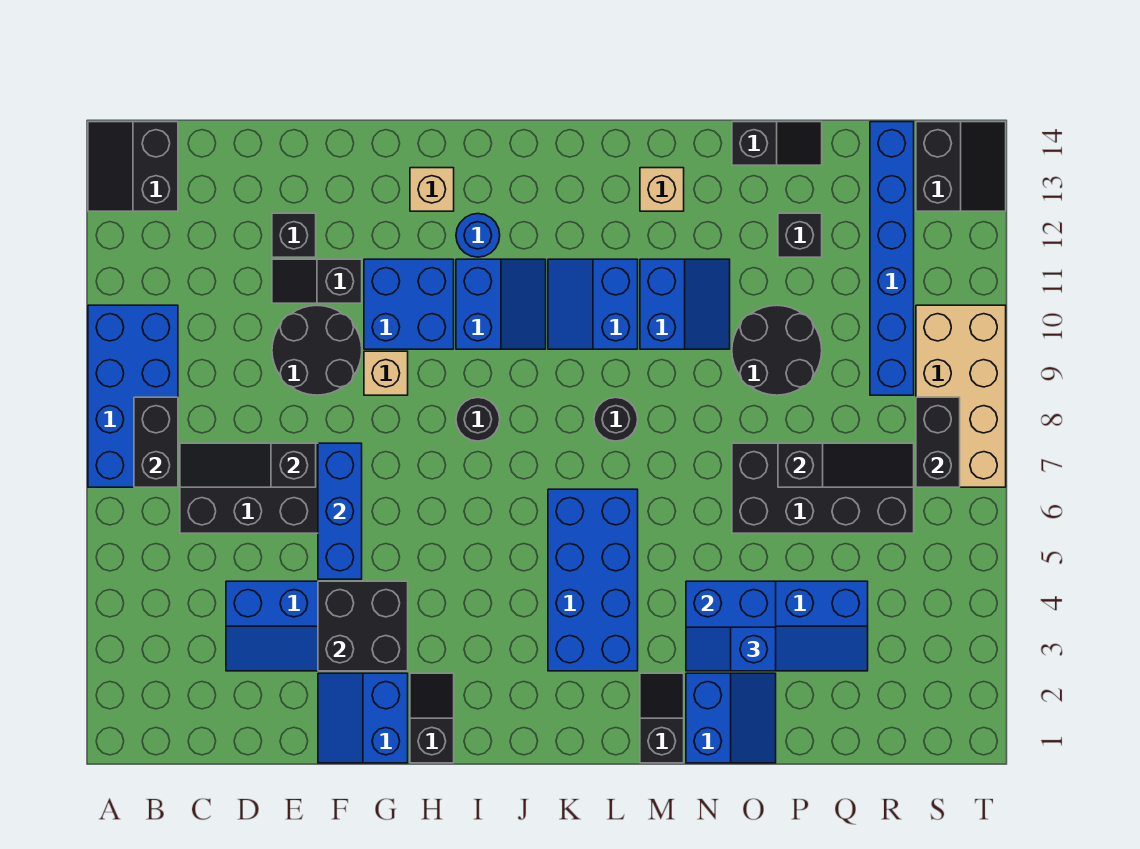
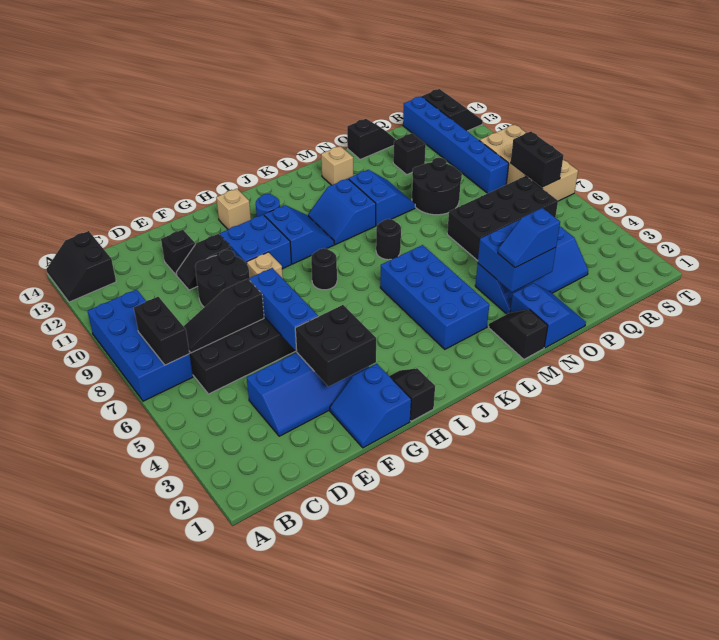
black 1x3 slope [778,443,914,487] -> none

